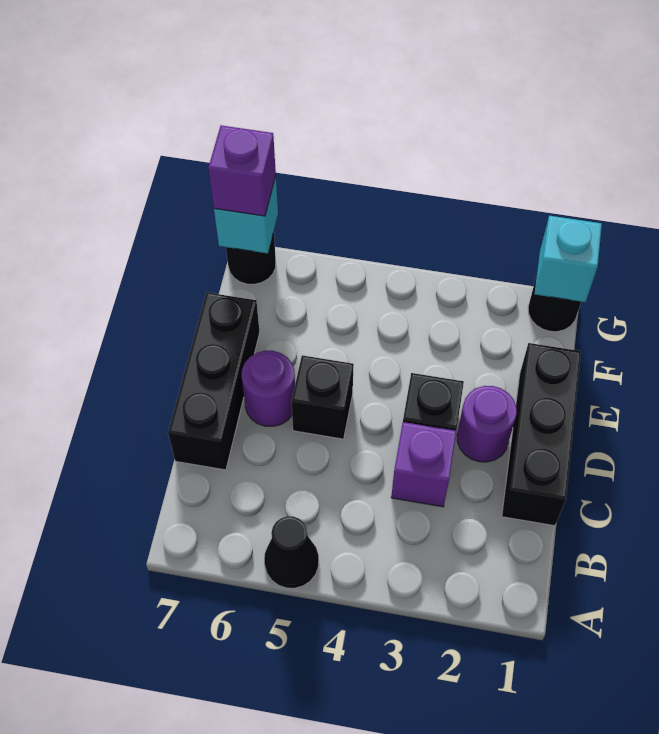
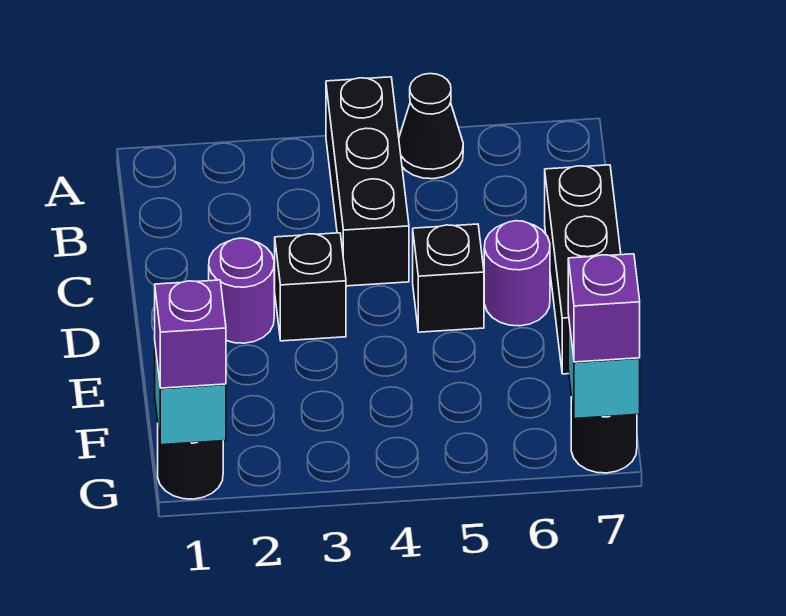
black 1x3 brick [502,343,581,526] -> black 1x3 brick moved to [326,77,409,286]
purple 1x1 brick [391,422,456,507] -> purple 1x1 brick moved to [155,280,226,388]

